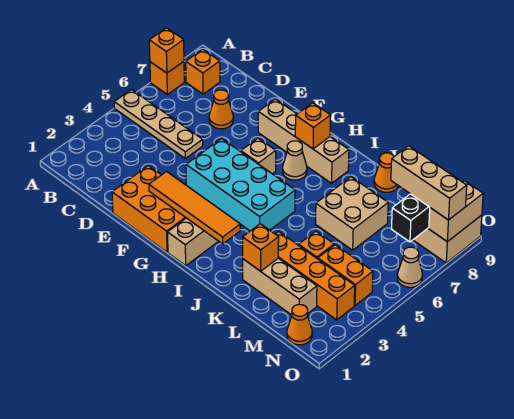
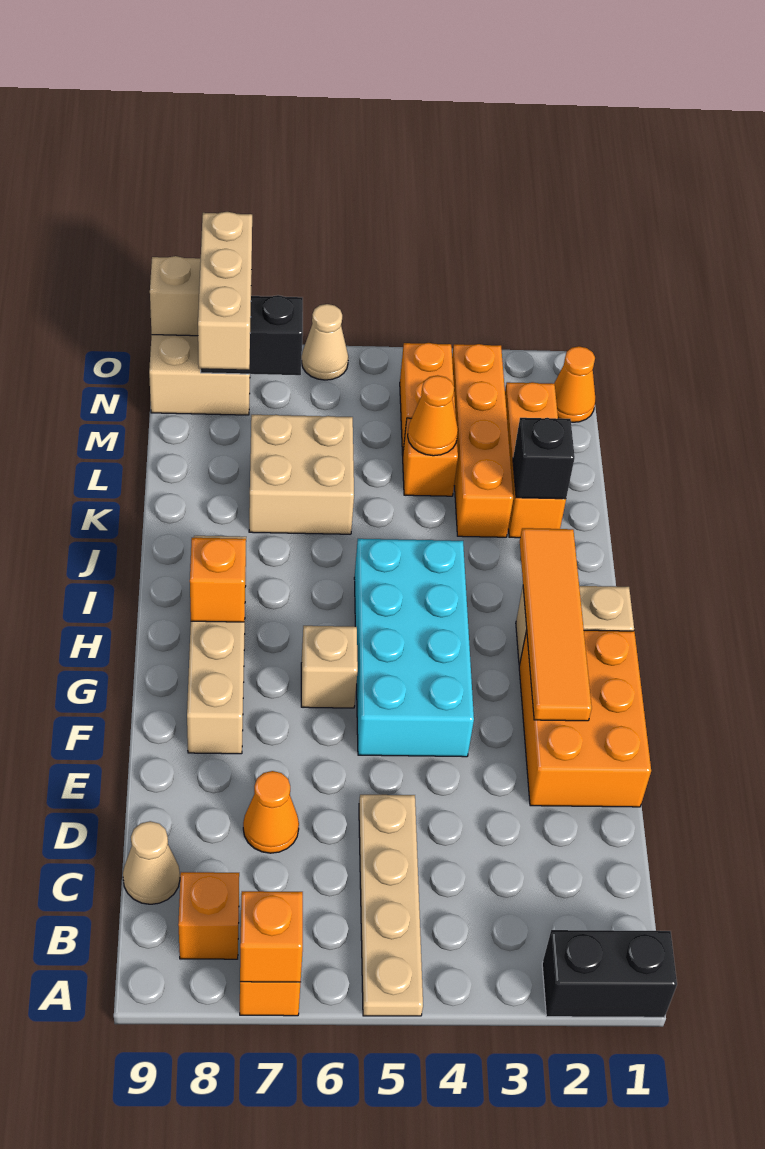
none -> black 1x2 brick [542,930,677,1017]
tan 1x1 cone [283,141,307,180] -> tan 1x1 cone moved to [123,821,180,904]
tan 1x3 brick [243,258,317,315] -> orange 1x3 brick [505,382,566,538]
orange 1x1 brick [243,224,279,271] -> black 1x1 brick [513,418,575,499]
orange 1x1 cone [374,153,398,192] -> orange 1x1 cone moved to [408,375,458,456]

